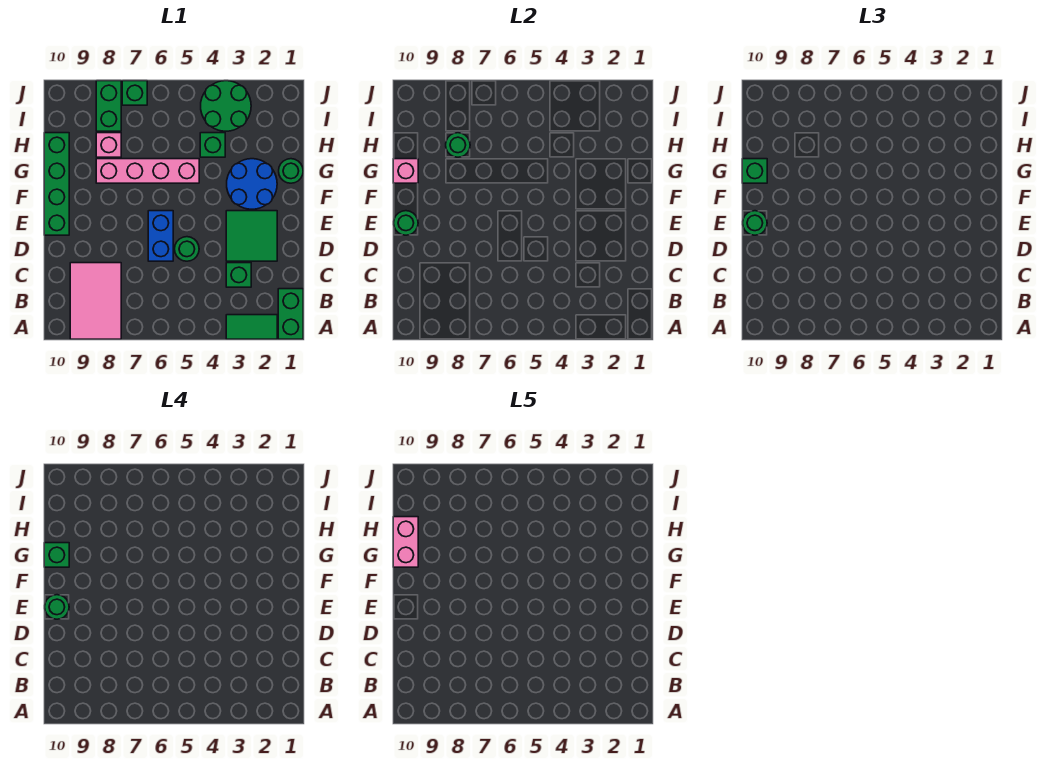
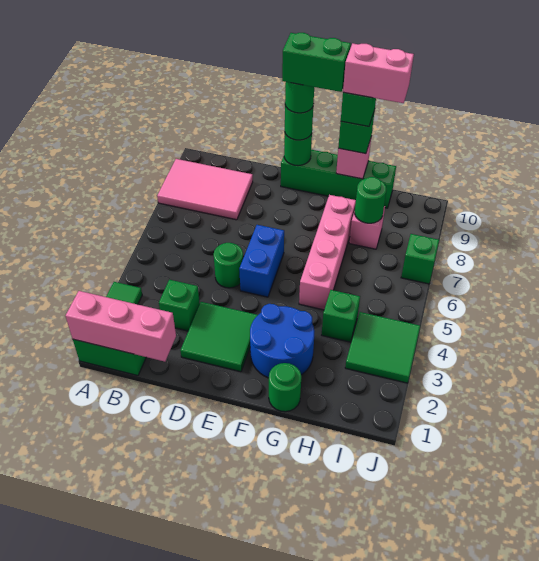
none -> pink 1x3 brick [66,291,176,362]
blue 1x2 brick [148,211,173,261] -> blue 1x2 brick turned to [239,225,284,297]
green 2x2 round brick [201,81,251,131] -> green 2x2 tile [345,312,420,383]
green 1x2 brick [96,81,121,131] -> green 1x2 brick moved to [282,33,351,92]

